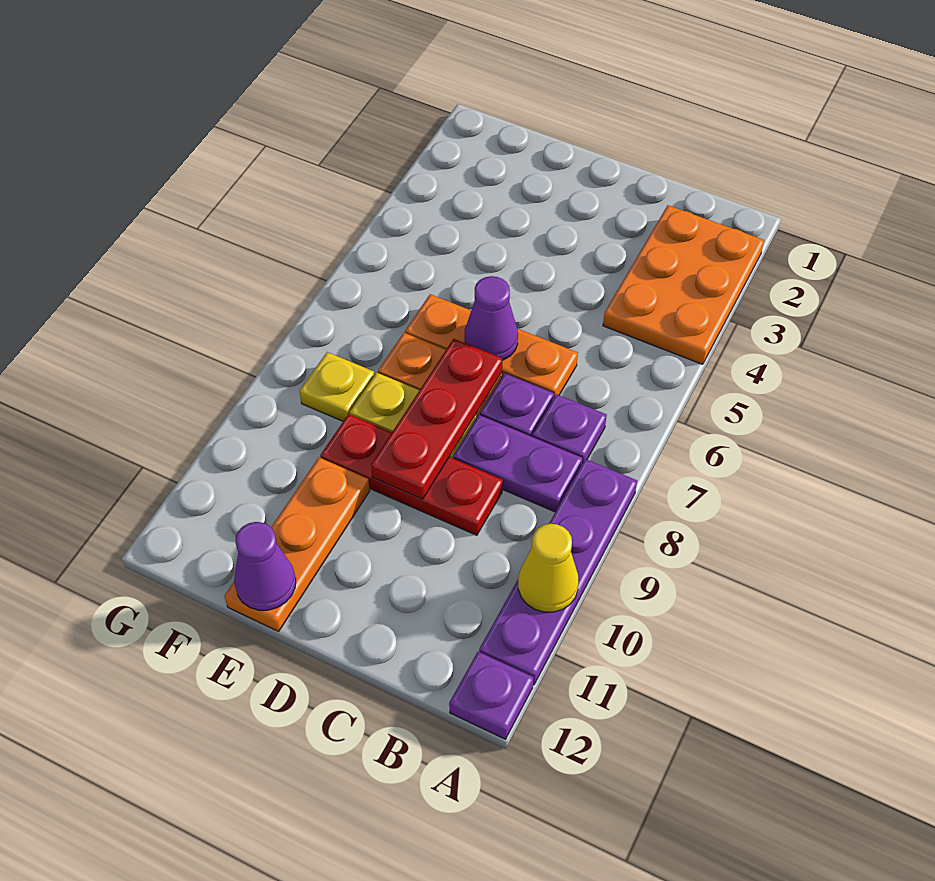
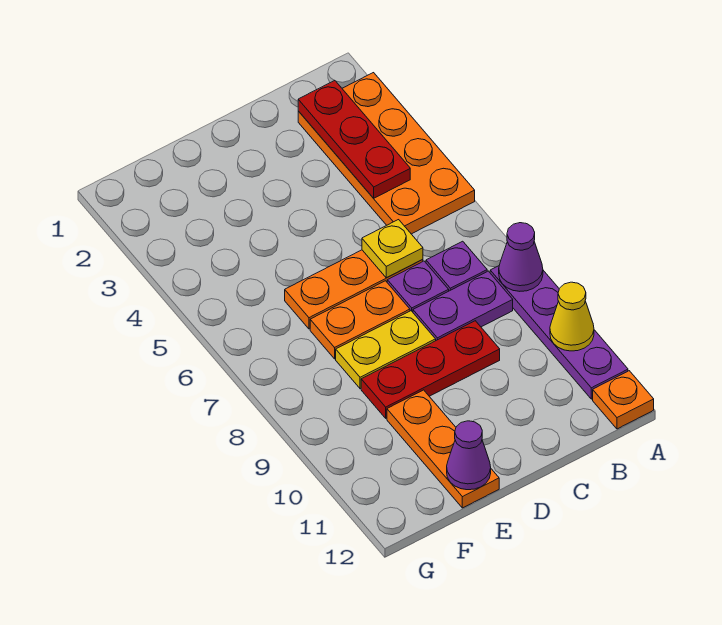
orange 2x3 plate [603,205,764,364] -> orange 2x4 plate [298,73,475,234]
purple 1x1 plate [449,652,534,739] -> orange 1x1 plate [593,371,654,429]
purple 1x1 cone [465,276,518,360] -> purple 1x1 cone moved to [499,223,543,291]
red 1x3 plate [371,339,502,499] -> red 1x3 plate moved to [298,80,410,198]
yellow 1x1 plate [300,352,374,421] -> yellow 1x1 plate moved to [362,220,423,278]

